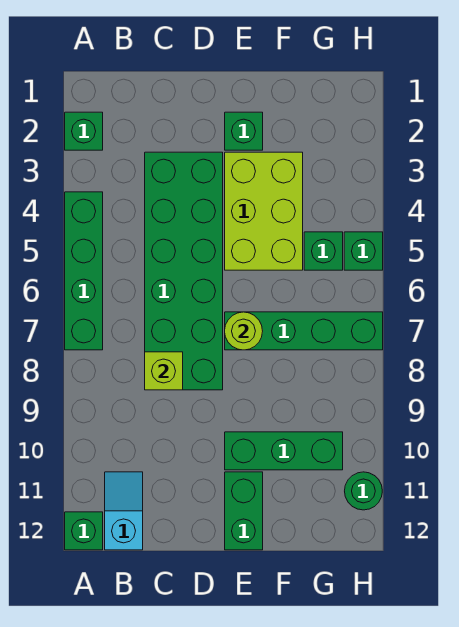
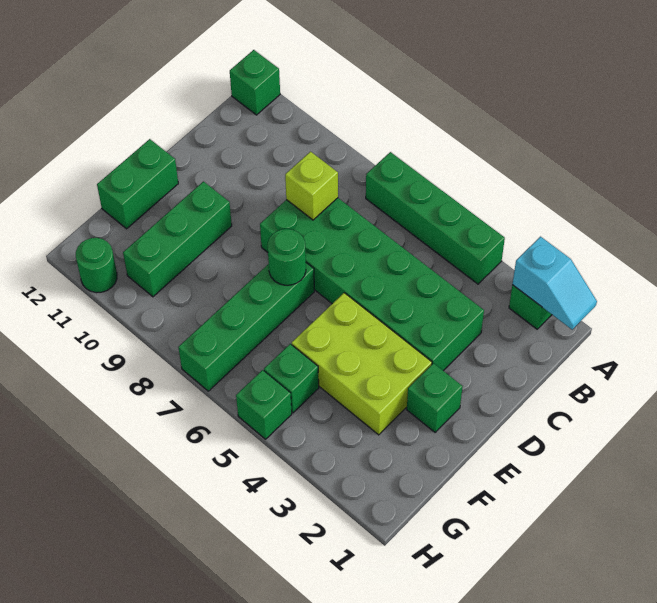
cyan 1x2 slope [105,472,143,550] -> cyan 1x2 slope moved to [512,237,597,330]
lime 1x1 round brick [225,312,263,350] -> green 1x1 round brick [268,229,306,285]
green 1x2 brick [225,472,263,550] -> green 1x2 brick turned to [97,139,178,229]

